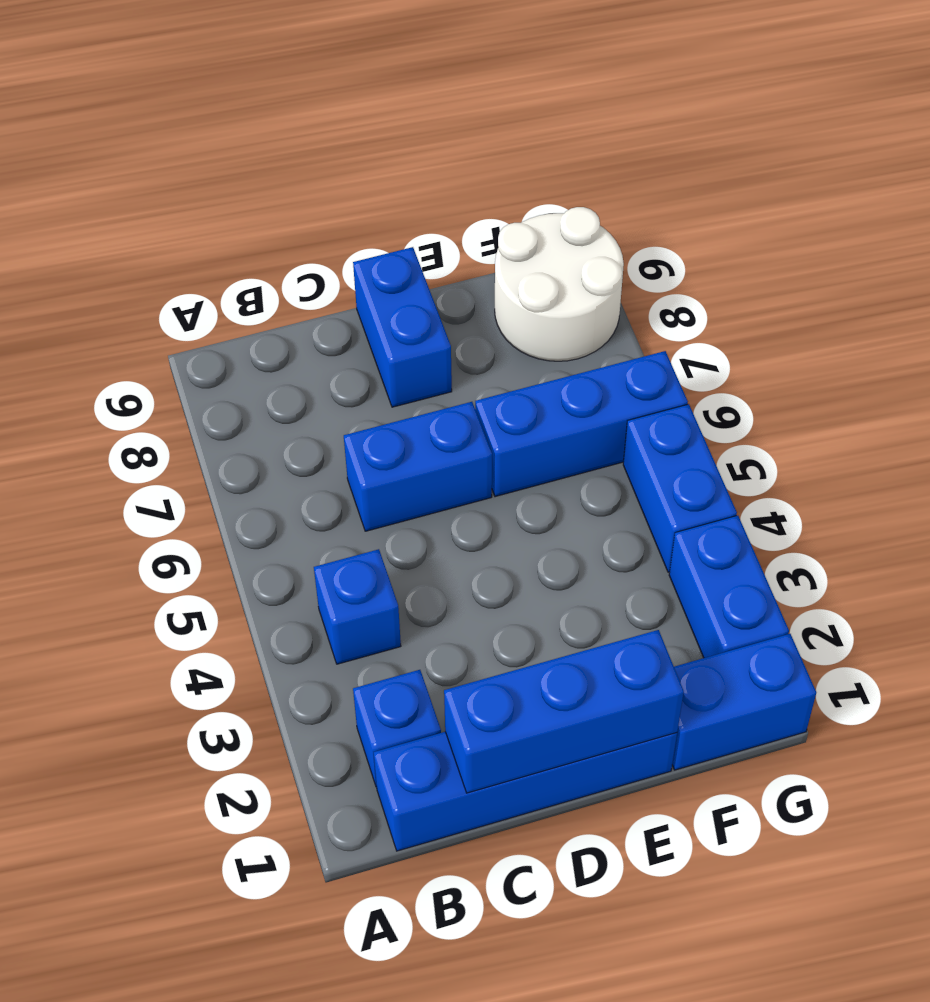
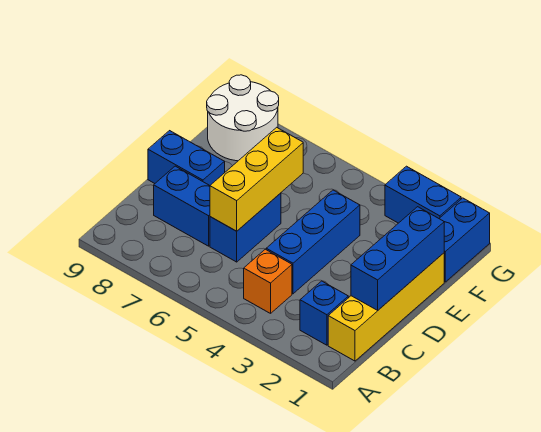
blue 1x4 brick [374,732,677,851] -> yellow 1x4 brick [328,253,444,361]
blue 1x1 brick [314,549,401,664] -> orange 1x1 brick [244,249,292,313]
none -> yellow 1x3 brick [210,127,303,231]
blue 1x3 brick [475,351,688,497] -> blue 1x3 brick moved to [266,190,360,294]
blue 1x2 brick [623,404,737,572] -> blue 1x2 brick moved to [154,166,210,246]

